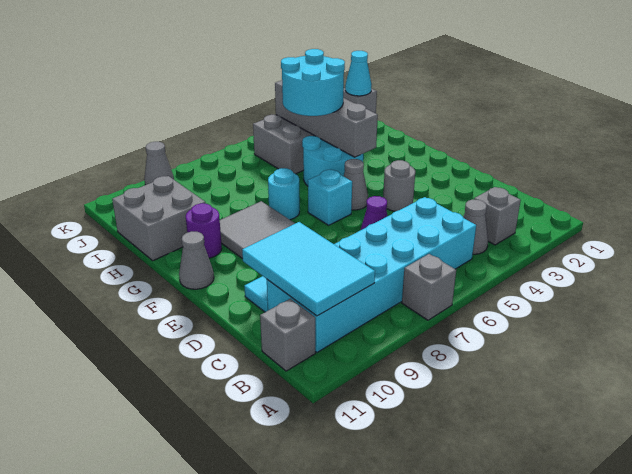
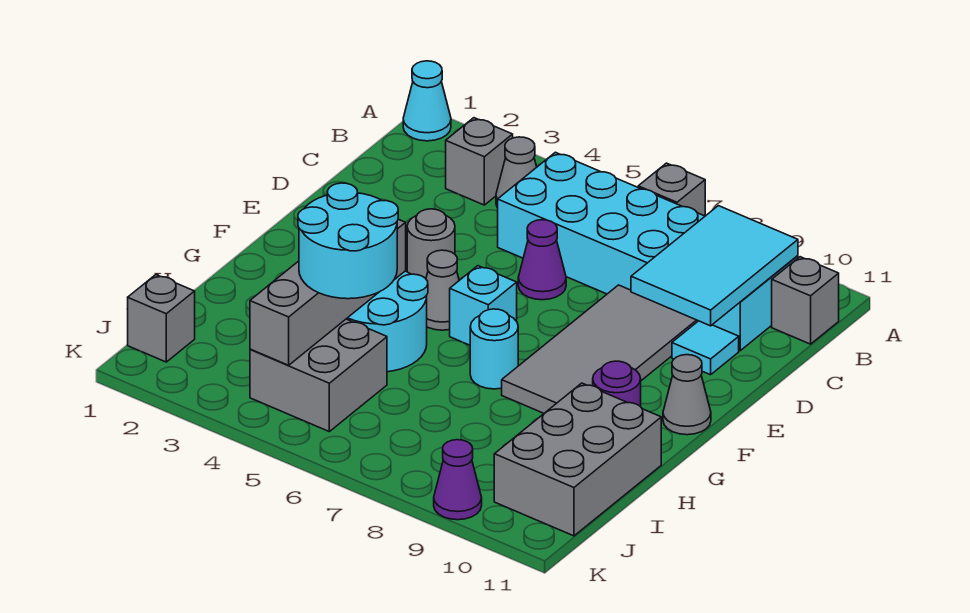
grey 2x2 brick [112,176,206,261] -> grey 2x3 brick [494,383,661,536]
cyan 1x1 cone [345,51,372,96] -> cyan 1x1 cone moved to [403,61,451,141]
grey 1x1 cone [144,142,174,185] -> purple 1x1 cone [434,440,482,520]

